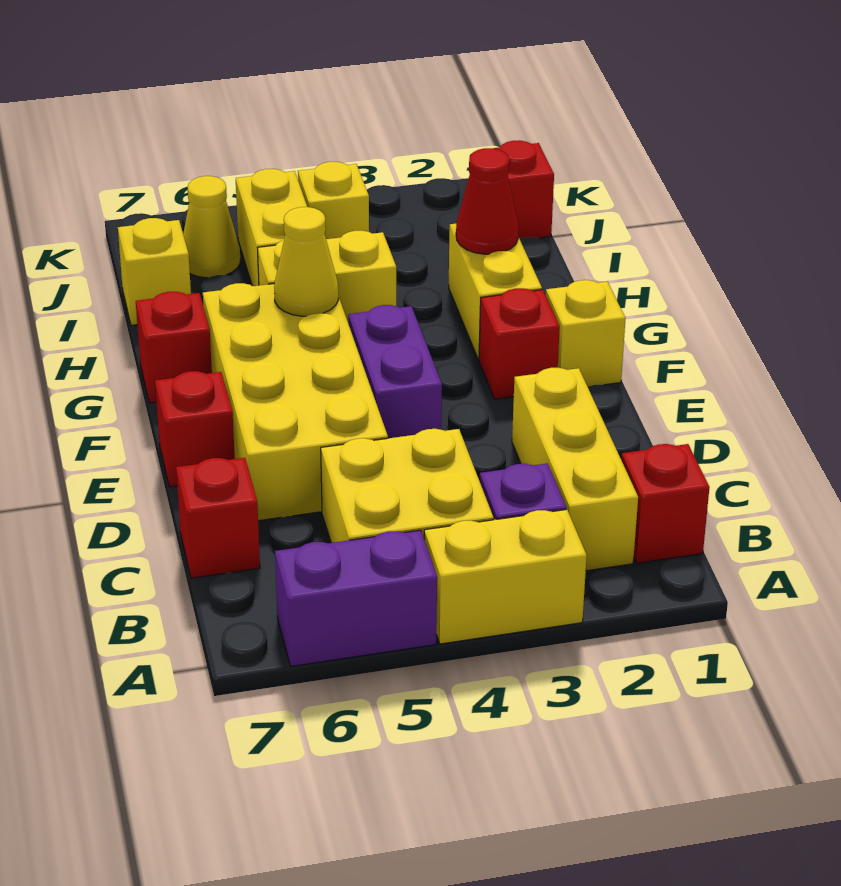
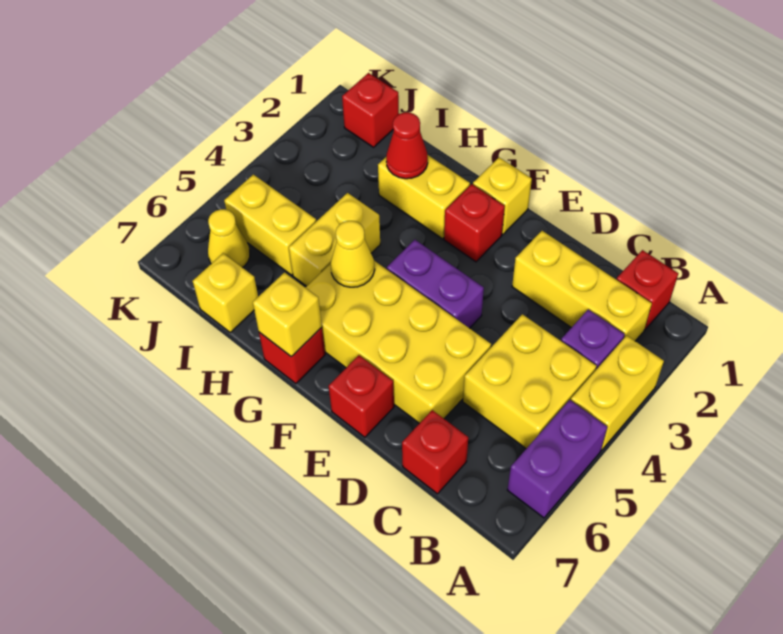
yellow 1x1 brick [298,162,369,239] -> yellow 1x1 brick moved to [253,273,322,357]

